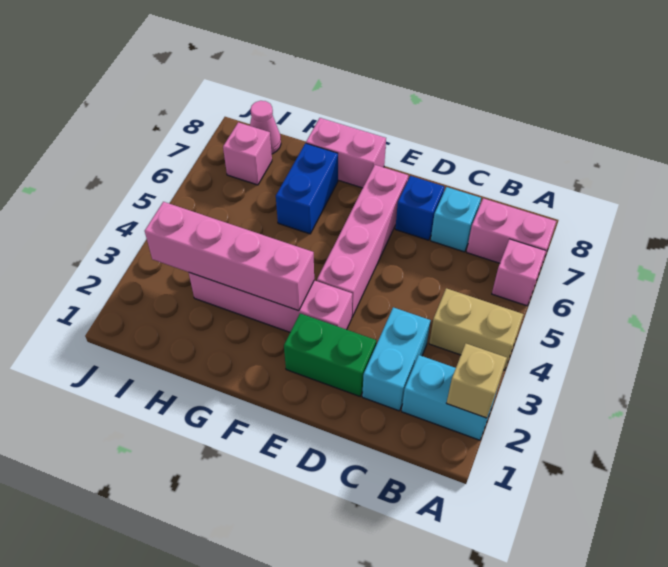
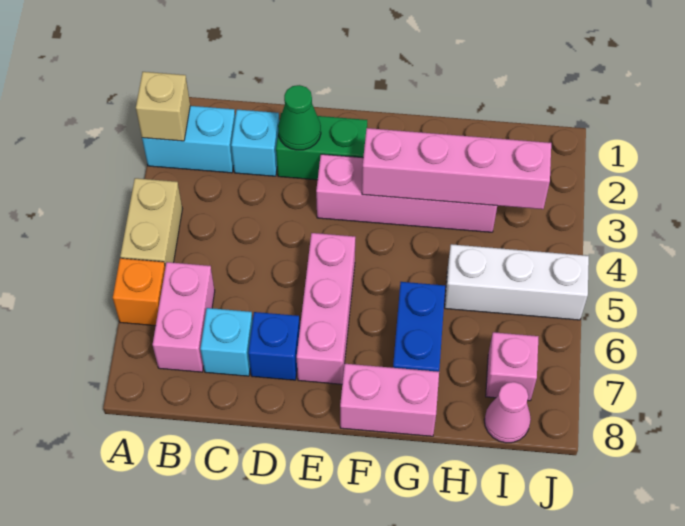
tan 1x2 brick [429,288,524,370] -> tan 1x2 brick turned to [120,178,182,267]
pink 1x1 brick [492,239,546,306] -> orange 1x1 brick [113,258,165,326]
pink 1x2 brick [467,198,556,266] -> pink 1x2 brick turned to [153,262,215,372]
cyan 1x2 brick [362,307,431,411] -> cyan 1x1 brick [231,110,279,176]
none -> green 1x1 cone [278,85,321,150]
pink 1x4 brick [317,165,408,317] -> pink 1x3 brick [297,233,355,384]
none -> white 1x3 brick [445,244,589,320]

